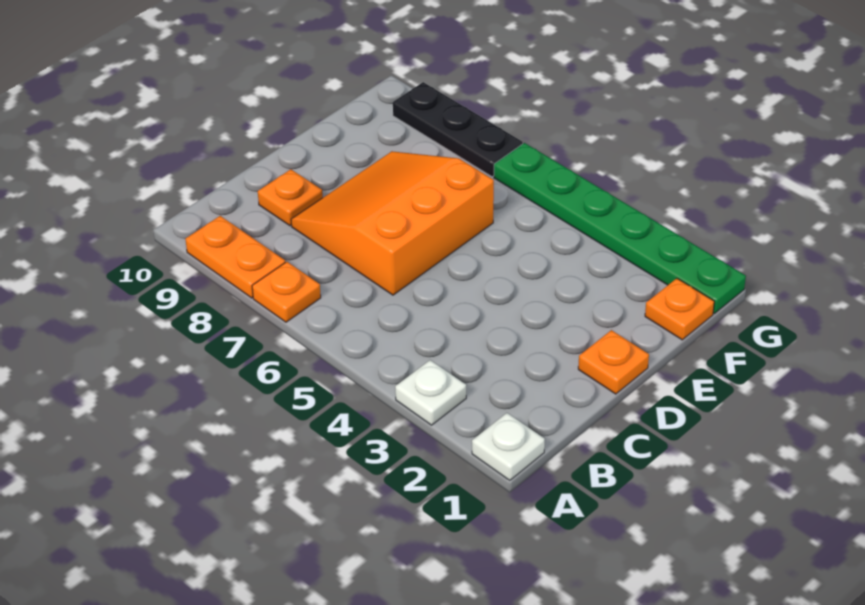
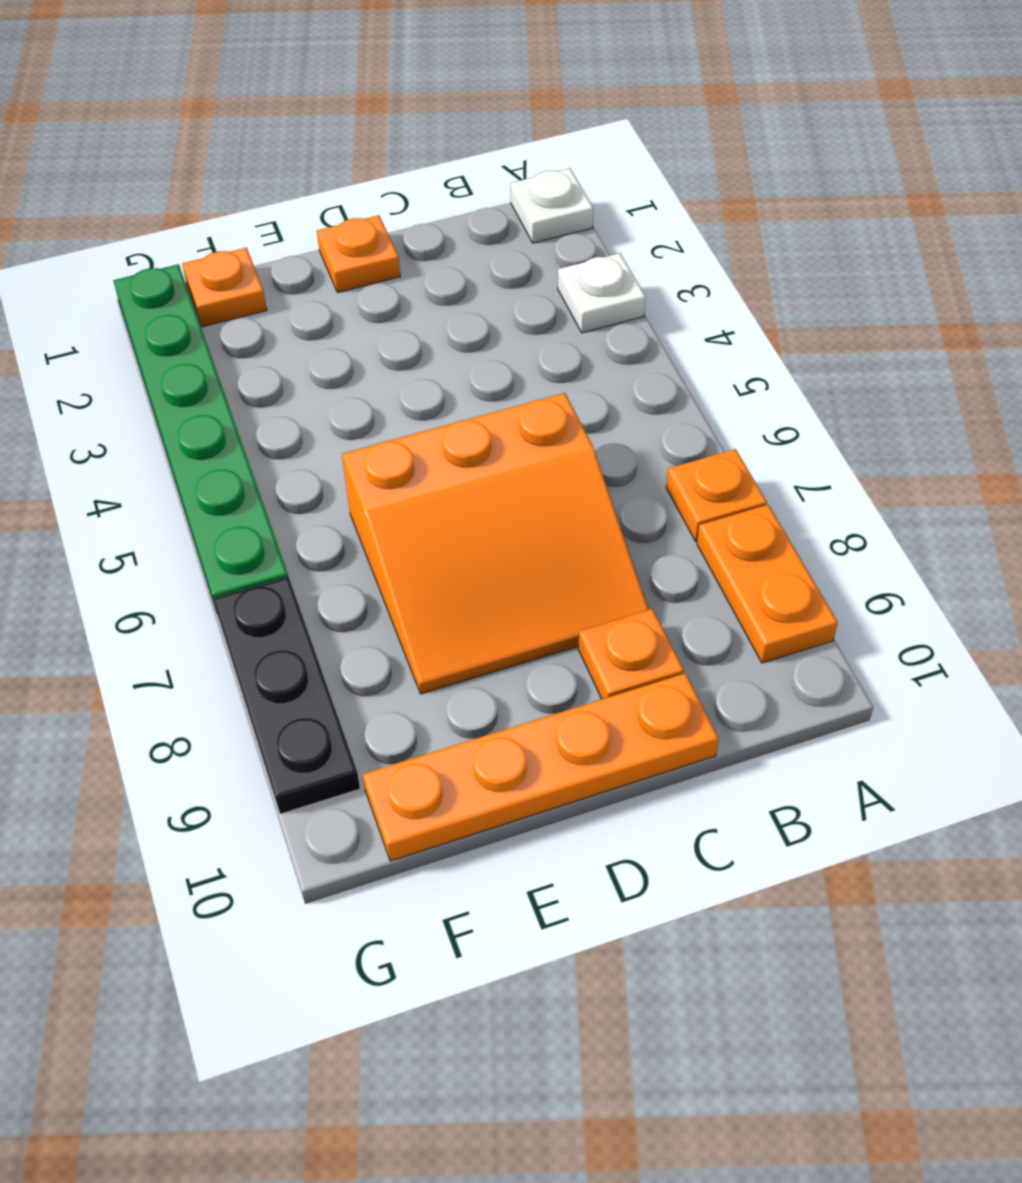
none -> orange 1x4 plate [363,673,719,861]

